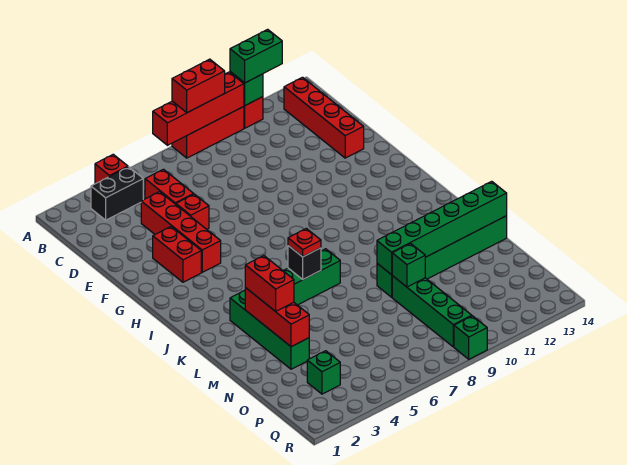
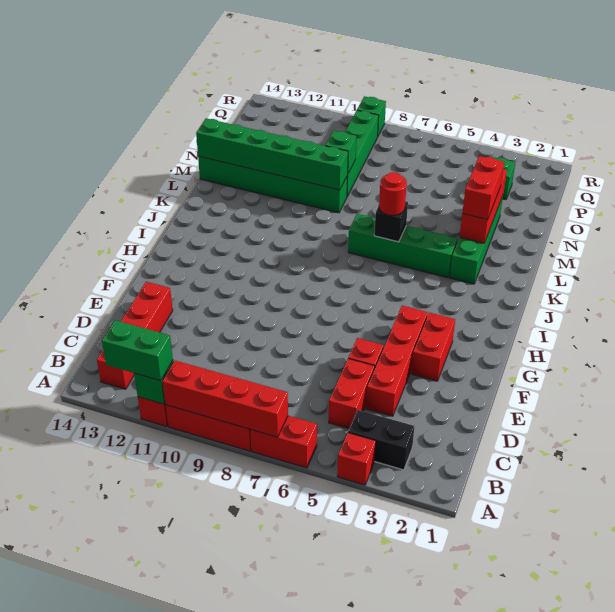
red 1x2 brick [172,59,225,113] -> red 1x2 brick moved to [250,416,317,468]
red 1x1 plate [288,228,321,257] -> red 1x1 round brick [379,172,407,216]

